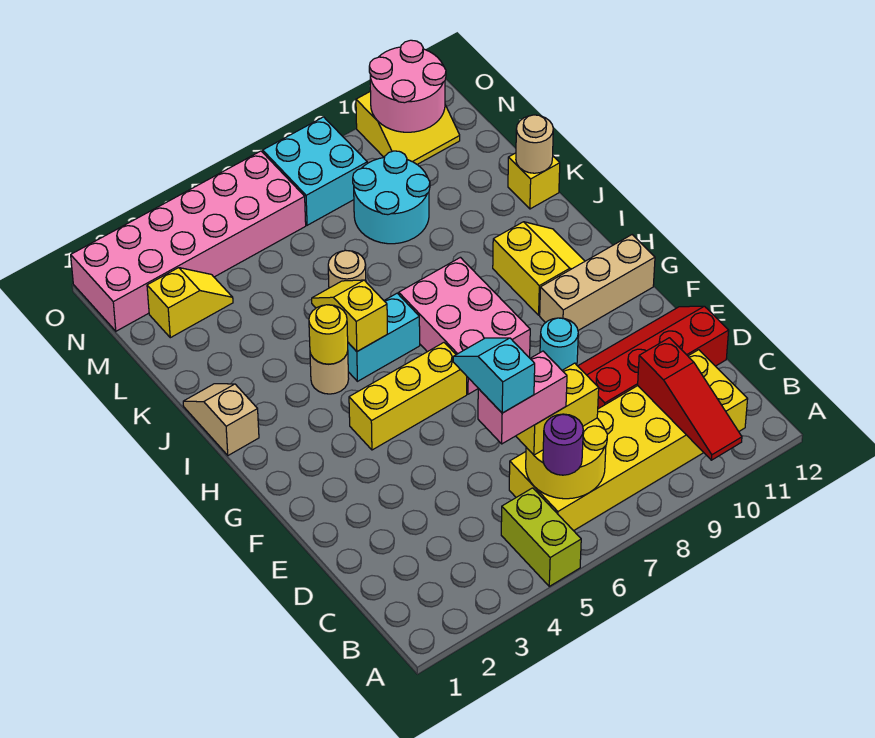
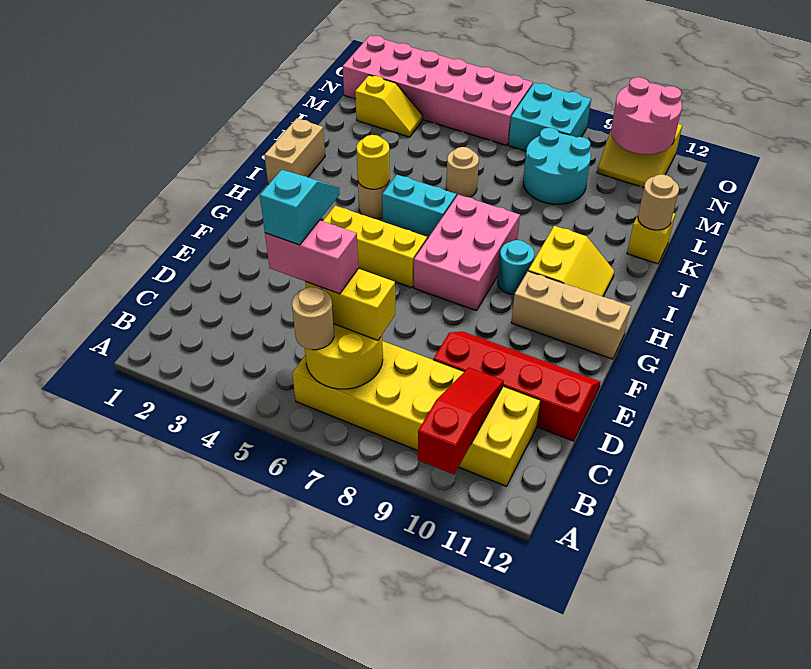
lime 1x2 brick [501,488,581,586] -> none
red 1x3 slope [638,338,742,460] -> red 1x3 slope turned to [418,368,504,475]
purple 1x1 round brick [543,414,583,475] -> tan 1x1 round brick [292,287,334,350]
cyan 1x1 round brick [540,318,578,370] -> cyan 1x1 round brick moved to [498,240,534,294]
tan 1x2 slope [183,384,259,455] -> tan 1x2 brick [265,118,325,185]
yellow 1x2 slope [312,280,387,351] -> none

